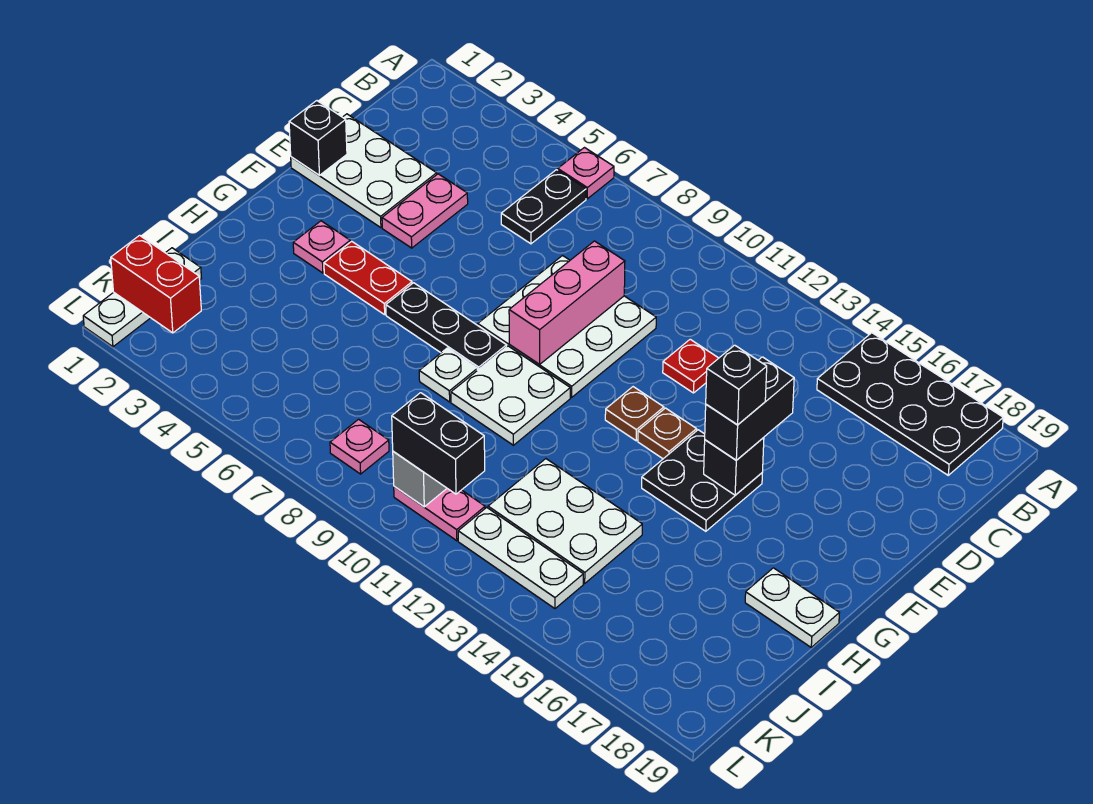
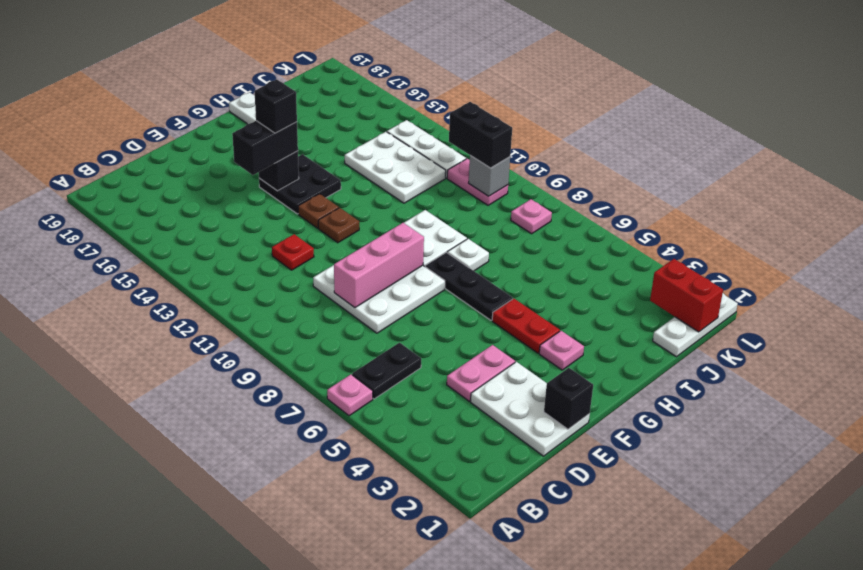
black 2x4 plate [817,333,1003,475] -> none

